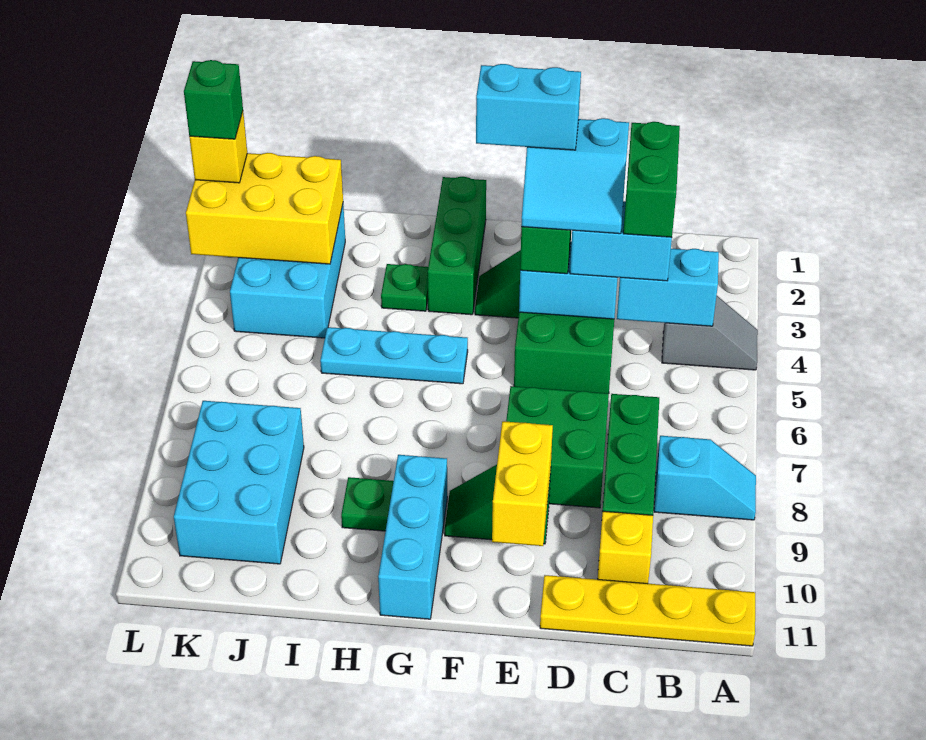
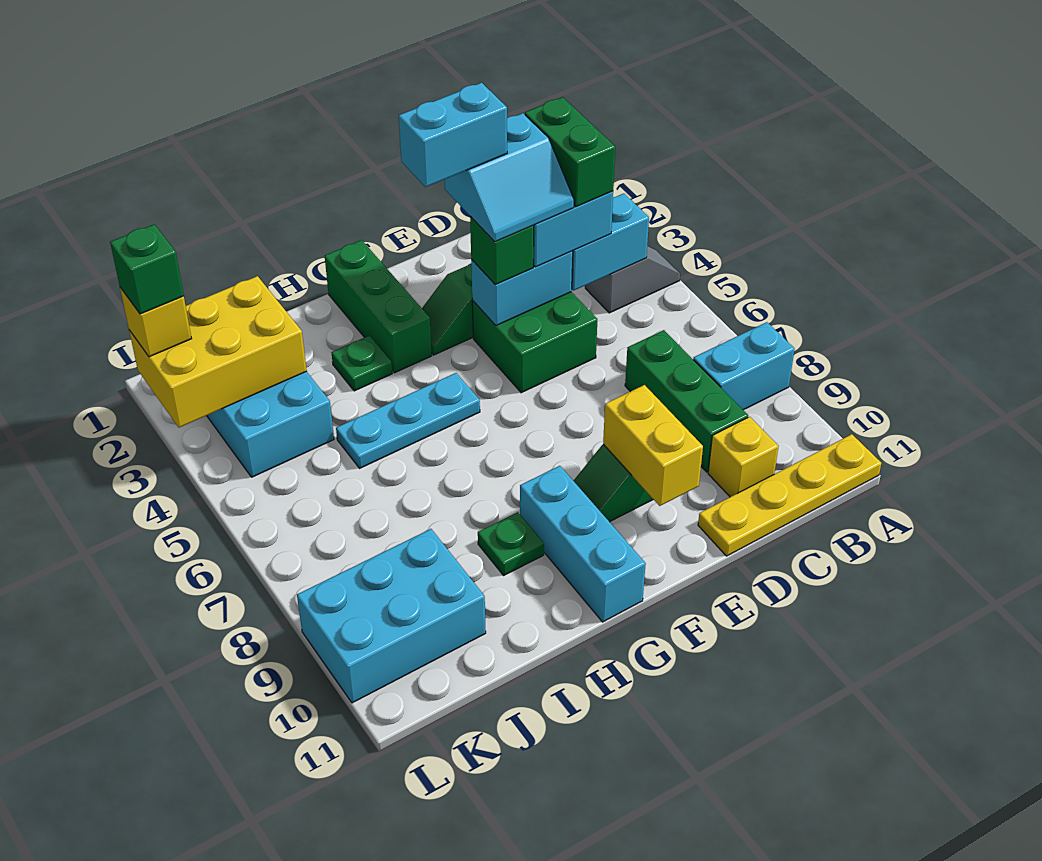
cyan 1x2 slope [654,436,756,520] -> cyan 1x2 brick [693,322,795,410]
green 2x2 brick [506,386,609,508] -> none
cyan 2x3 brick [174,401,304,564] -> cyan 2x3 brick turned to [297,529,486,703]

